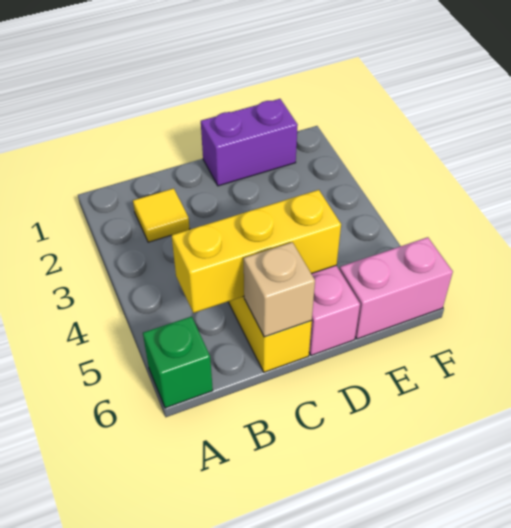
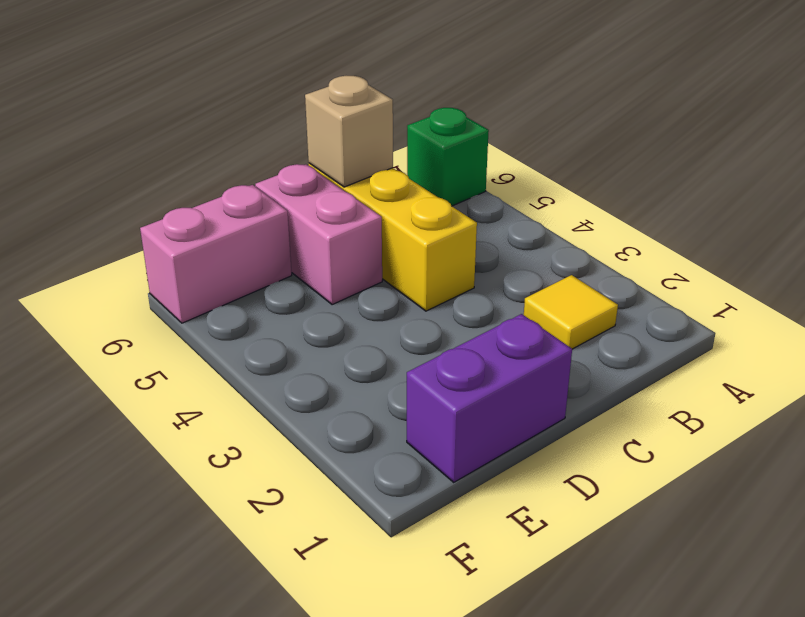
yellow 1x3 brick [172,190,341,313] -> none

